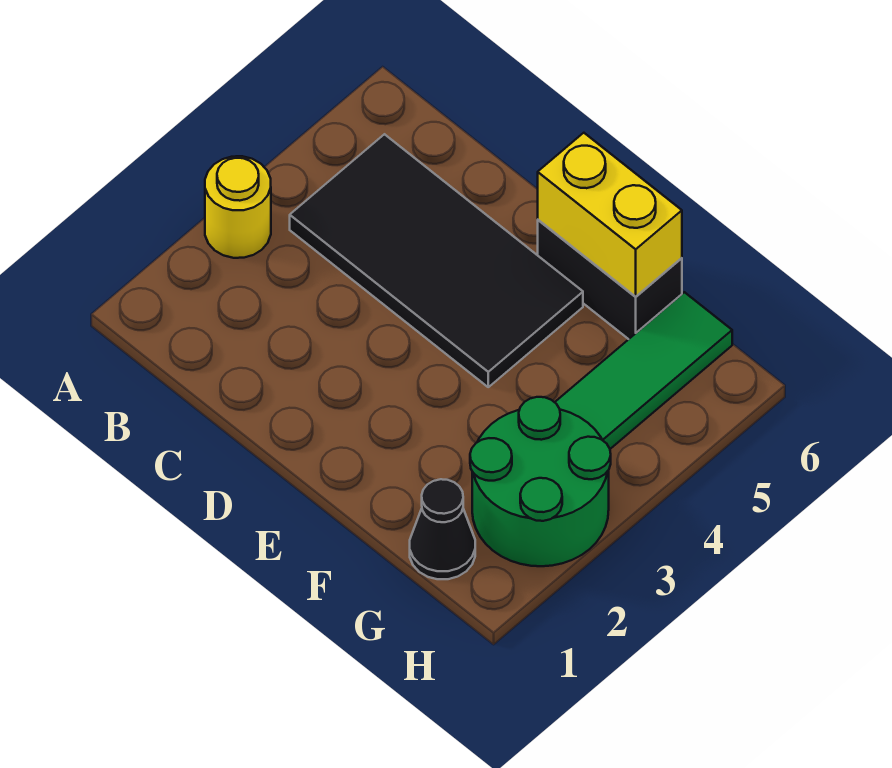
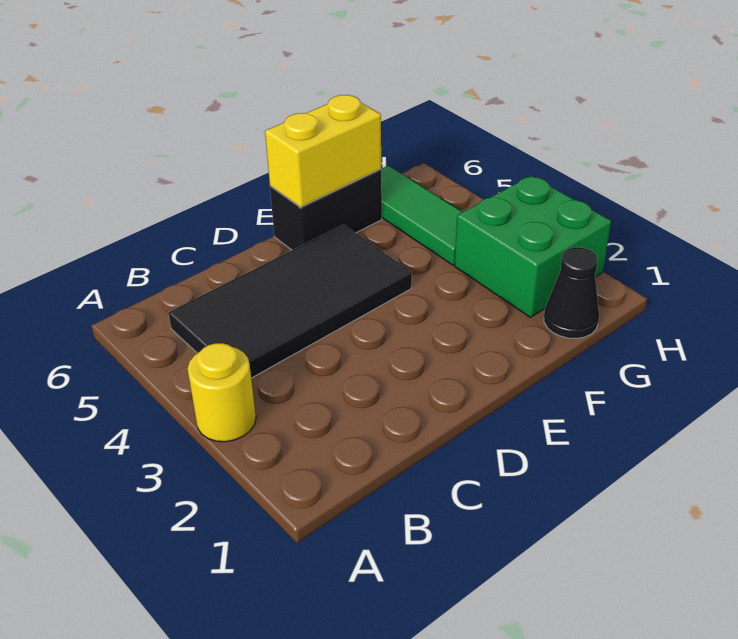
green 2x2 round brick [470,397,611,566] -> green 2x2 brick [455,176,611,317]

